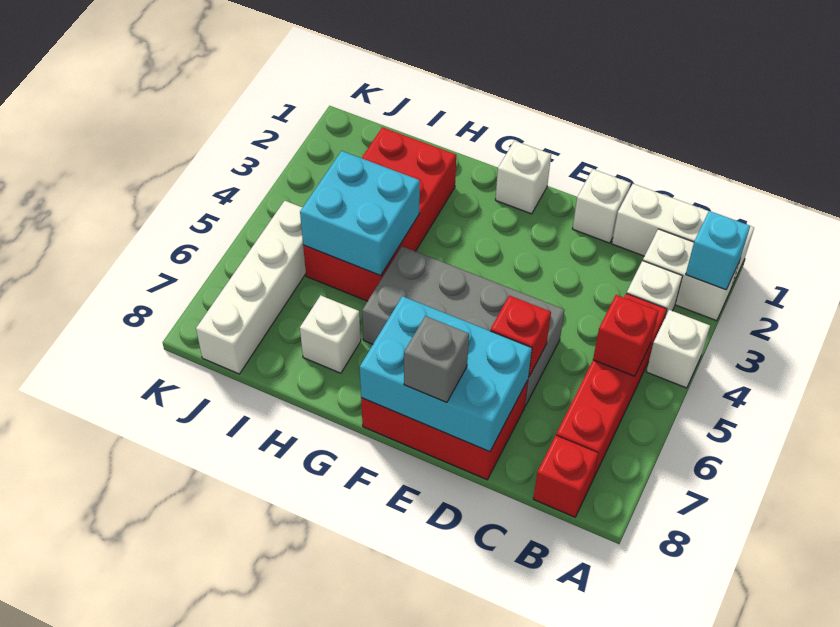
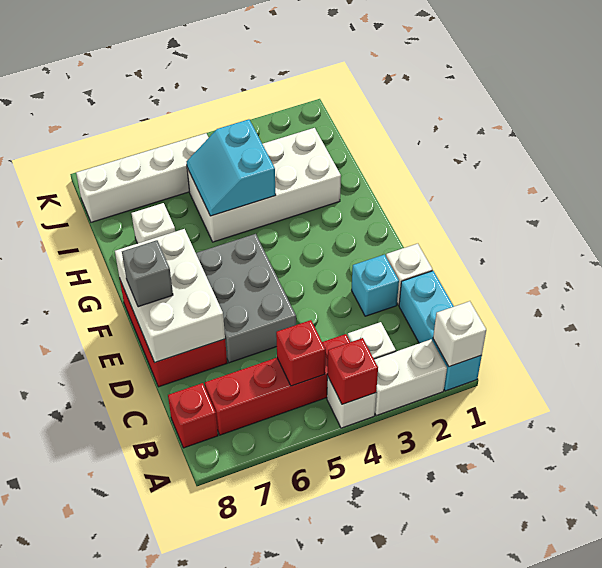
white 1x3 brick [612,184,754,286] -> cyan 1x3 brick [399,271,482,391]
white 1x2 brick [643,229,739,321] -> white 1x2 brick turned to [374,339,447,416]
cyan 1x1 brick [686,211,750,290] -> cyan 1x1 brick moved to [352,255,399,316]
grey 2x4 brick [362,246,564,406] -> grey 2x3 brick [196,234,296,363]
red 1x1 brick [490,295,551,377] -> red 1x1 brick moved to [327,338,378,404]
cyan 2x3 brick [360,296,532,452] -> white 2x3 brick [115,229,225,362]
white 1x1 brick [495,141,551,214] -> white 1x1 brick moved to [433,301,486,367]
red 2x4 brick [303,127,456,301] -> white 2x4 brick [187,128,341,242]
cyan 2x2 brick [300,151,420,276] -> cyan 2x2 slope [186,119,276,216]

